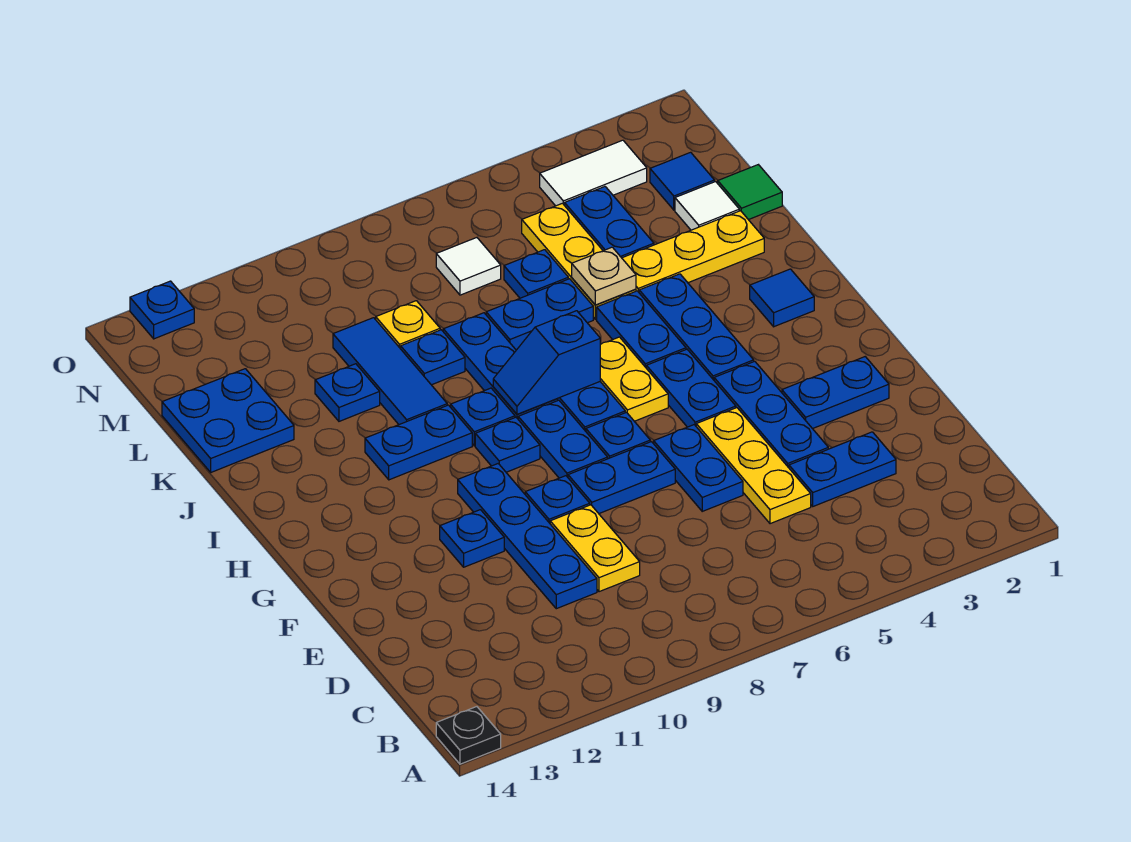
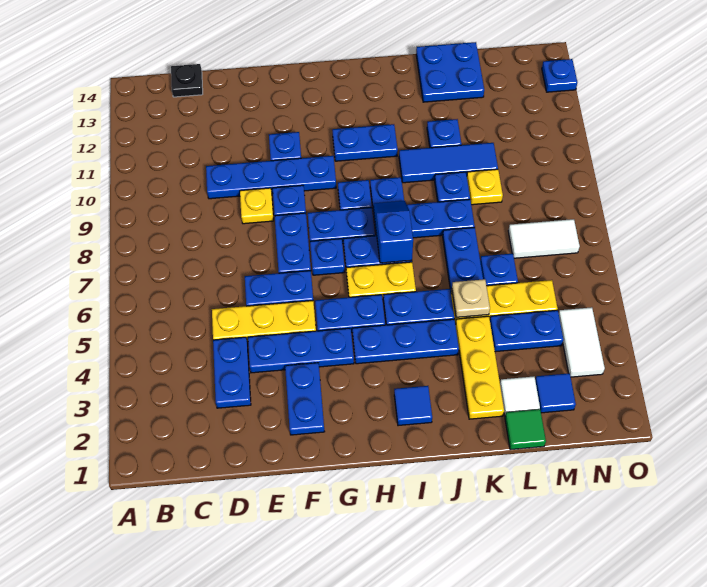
black 1x1 plate [436,707,501,764] -> black 1x1 plate moved to [171,64,203,97]
yellow 1x2 plate [550,505,640,592] -> yellow 1x1 plate [240,188,274,224]
blue 1x2 plate [365,405,472,480] -> blue 1x2 plate turned to [332,124,398,161]
white 1x1 tile [436,238,501,295] -> white 1x2 tile [508,219,580,258]

